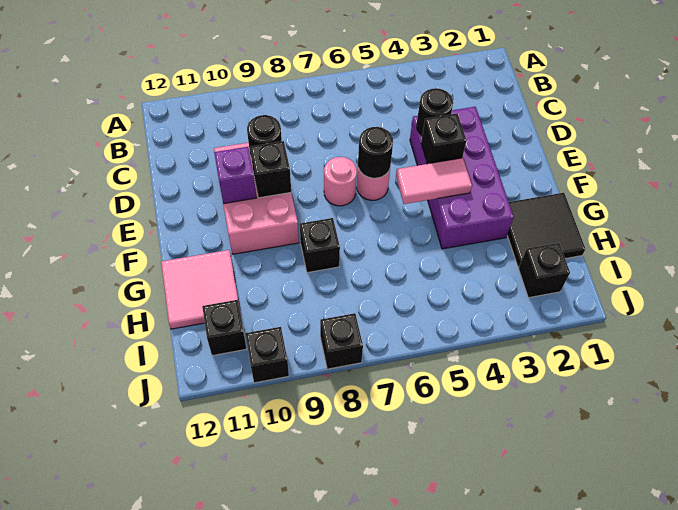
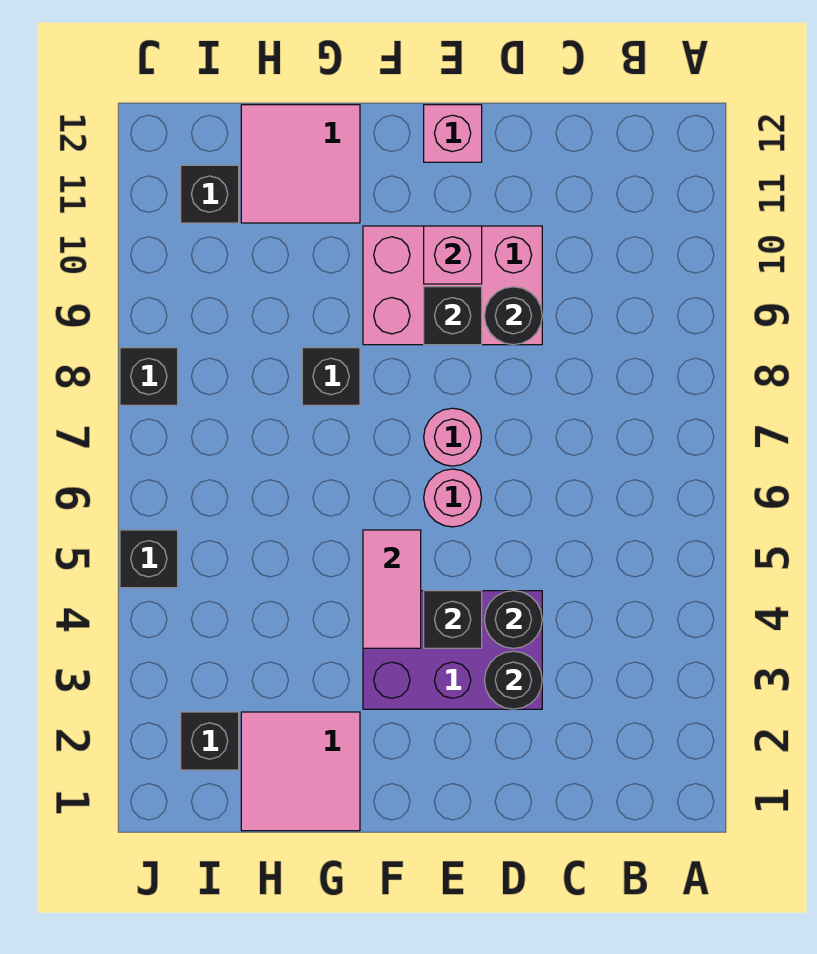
purple 2x4 brick [410,107,514,249] -> purple 2x3 brick [363,591,542,709]
black 1x1 round brick [358,127,393,178] -> black 1x1 round brick moved to [484,651,542,709]
purple 1x1 brick [214,147,257,204] -> pink 1x1 brick [424,226,482,284]
none -> pink 1x1 brick [424,105,482,162]
black 2x2 tile [507,193,585,267] -> pink 2x2 tile [241,712,360,831]
black 1x1 brick [245,327,289,383] -> black 1x1 brick moved to [120,530,178,588]

